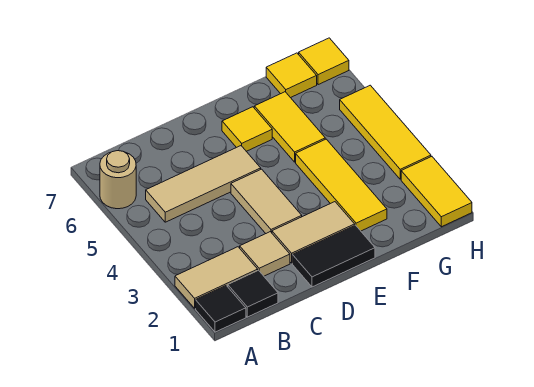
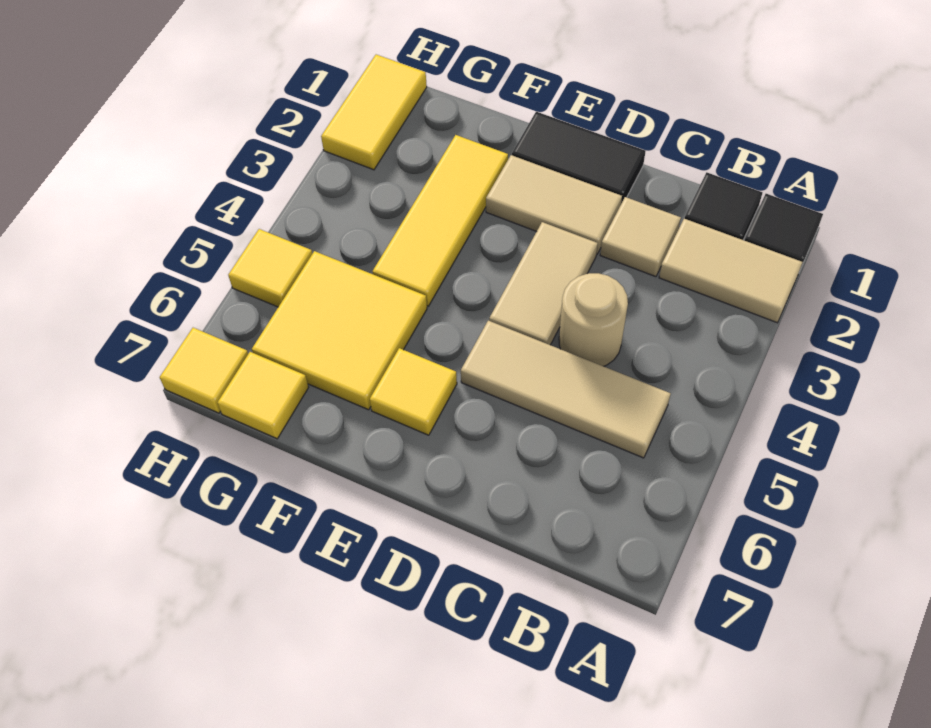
tan 1x1 round brick [100,151,136,209] -> tan 1x1 round brick moved to [559,273,628,366]
yellow 1x2 tile [254,92,325,162] -> yellow 2x2 tile [252,251,427,410]
yellow 1x3 tile [340,85,431,179] -> yellow 1x1 tile [228,229,312,307]

